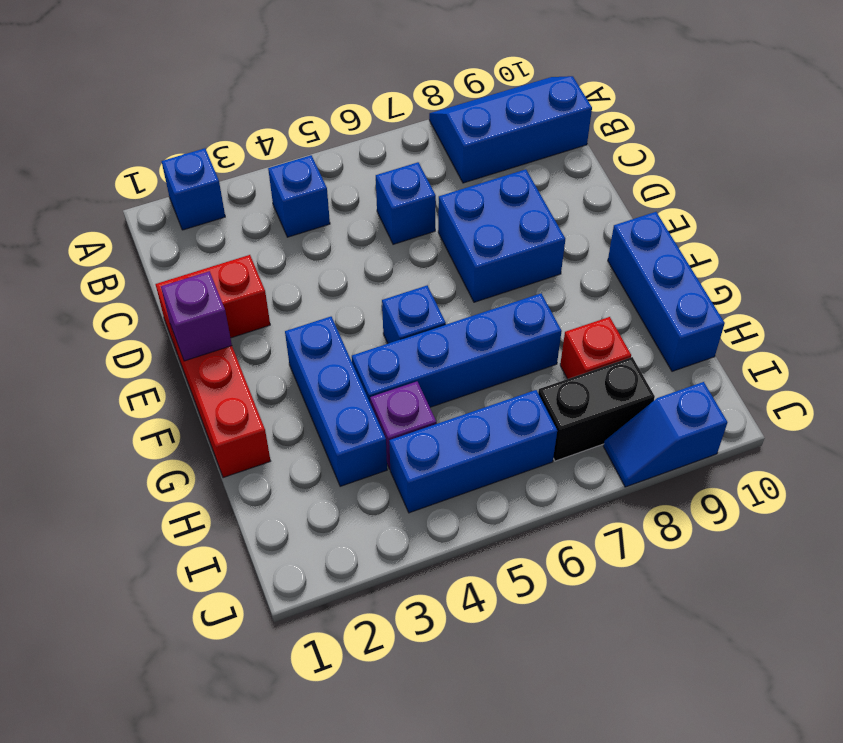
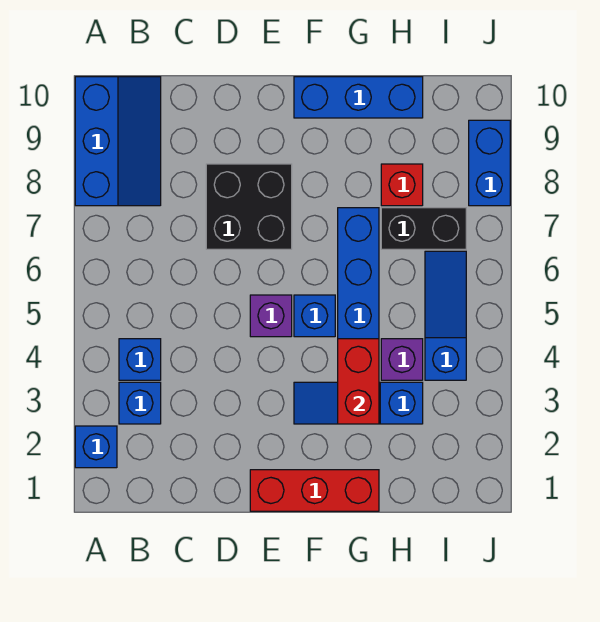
blue 2x3 slope [429,76,592,183] -> blue 2x3 slope turned to [75,77,161,206]
blue 1x1 brick [376,162,436,244] -> blue 1x1 brick moved to [119,382,161,424]
red 1x2 brick [155,255,270,352] -> red 1x2 brick moved to [338,339,379,424]
blue 2x2 brick [438,169,565,302] -> black 2x2 brick [206,164,292,249]
purple 1x1 brick [161,271,232,361] -> purple 1x1 brick moved to [250,295,292,337]
blue 1x3 brick [285,317,387,486] -> blue 1x3 slope [294,382,423,424]
blue 1x3 brick [389,390,557,513] -> blue 1x3 slope [425,251,466,380]
black 1x2 brick [538,357,655,461] -> black 1x2 brick turned to [381,208,466,249]
blue 1x2 slope [604,382,727,487] -> blue 1x2 brick [469,120,510,206]

